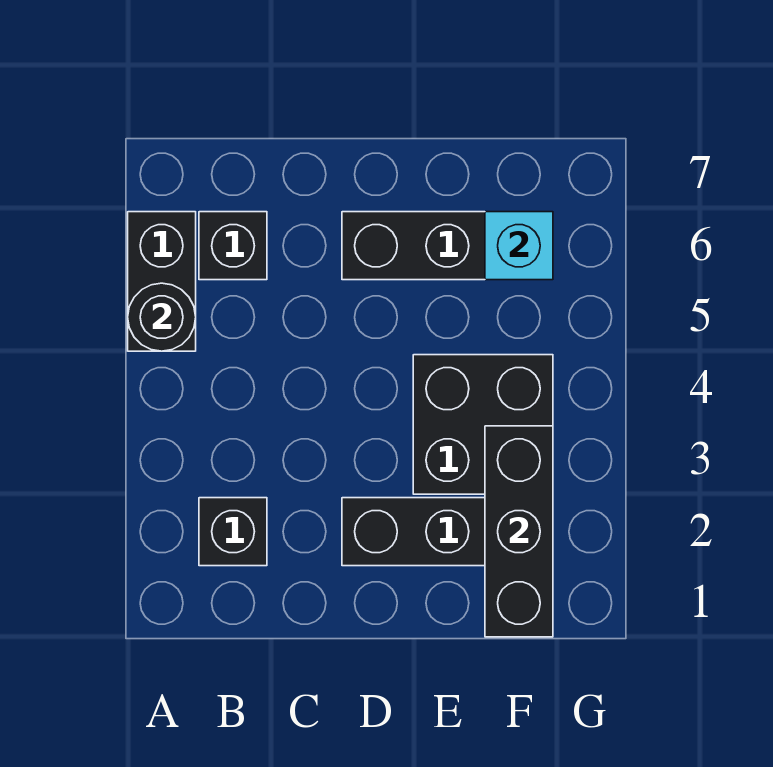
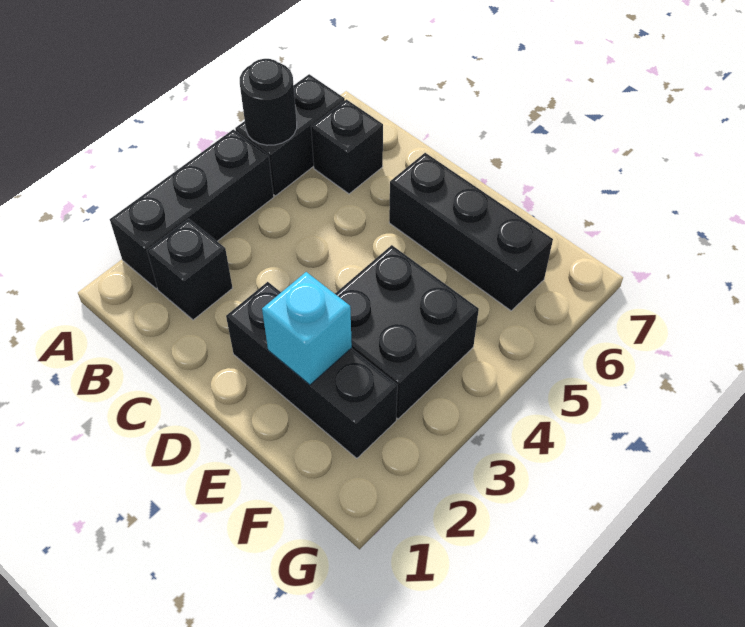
black 1x3 brick [485,426,553,637] -> black 1x3 brick moved to [110,129,274,289]
cyan 1x1 brick [485,212,553,280] -> cyan 1x1 brick moved to [262,272,352,385]

